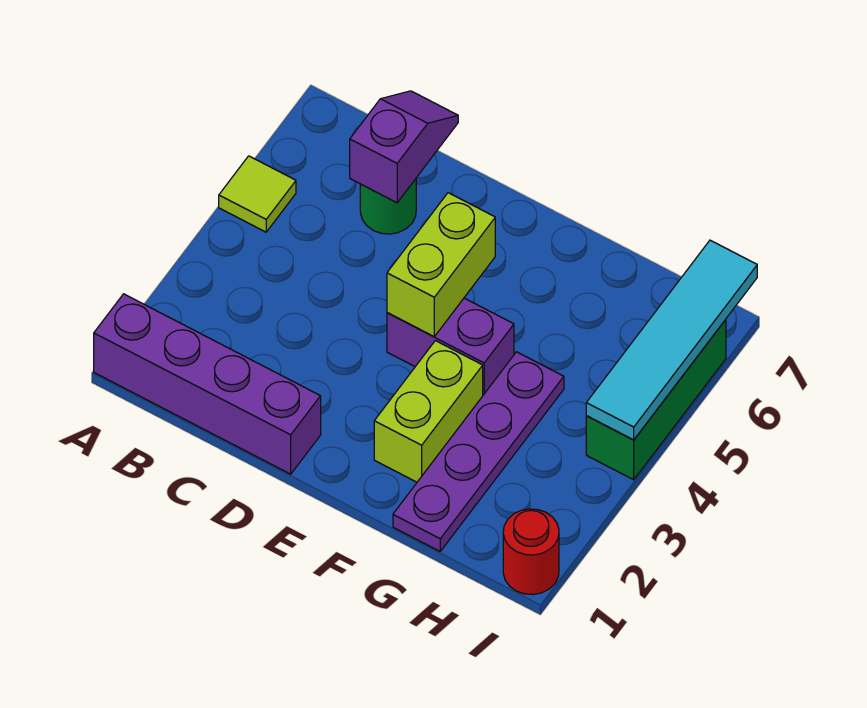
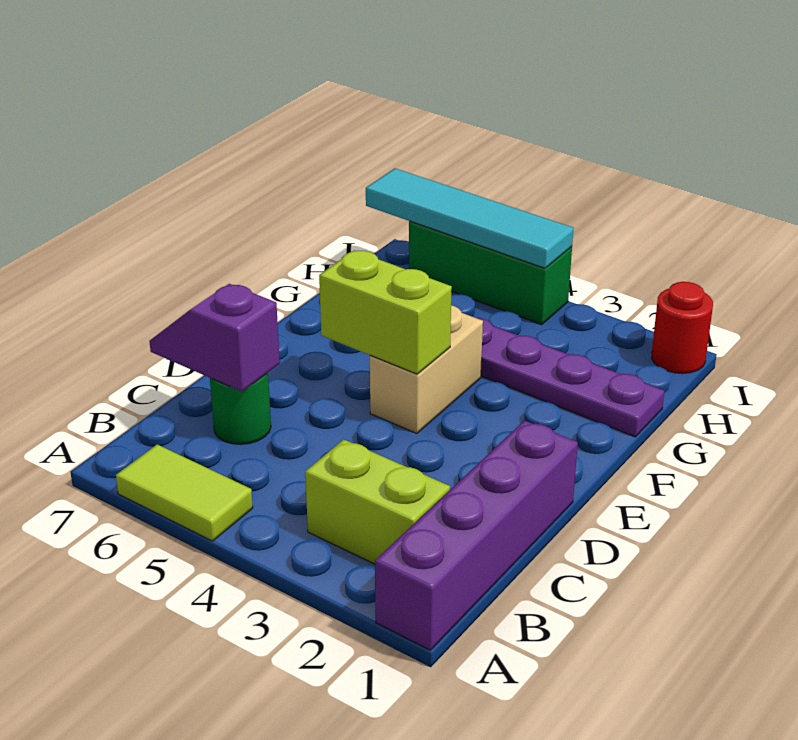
lime 1x1 tile [219,156,296,232] -> lime 1x2 tile [116,444,253,541]
purple 1x2 brick [387,298,514,395] -> tan 1x2 brick [370,305,483,433]
lime 1x2 brick [374,341,483,482] -> lime 1x2 brick moved to [305,439,450,564]

